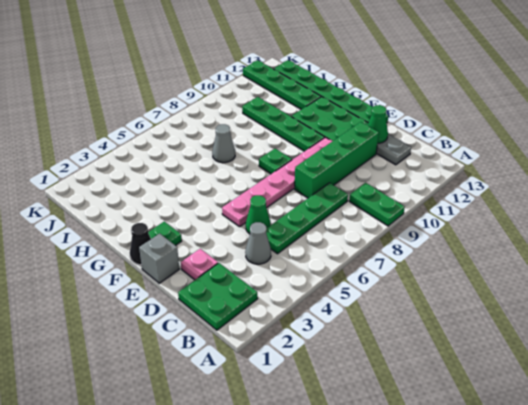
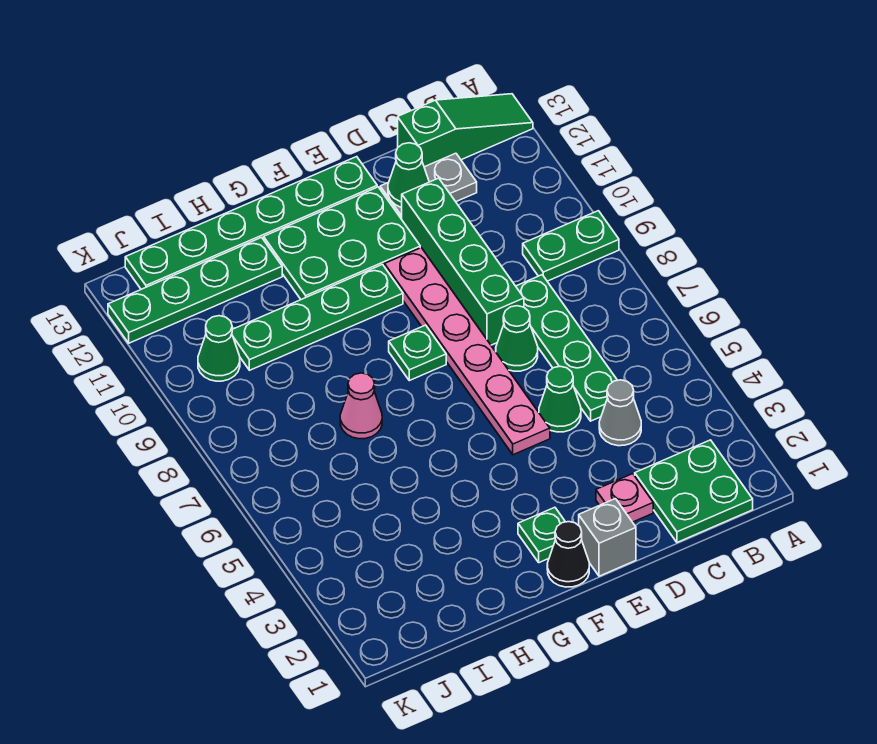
none -> green 1x3 slope [398,94,533,167]
none -> green 1x1 cone [496,306,538,371]
grey 1x1 cone [212,124,235,163] -> pink 1x1 cone [340,373,382,439]
none -> green 1x1 cone [198,316,240,381]

